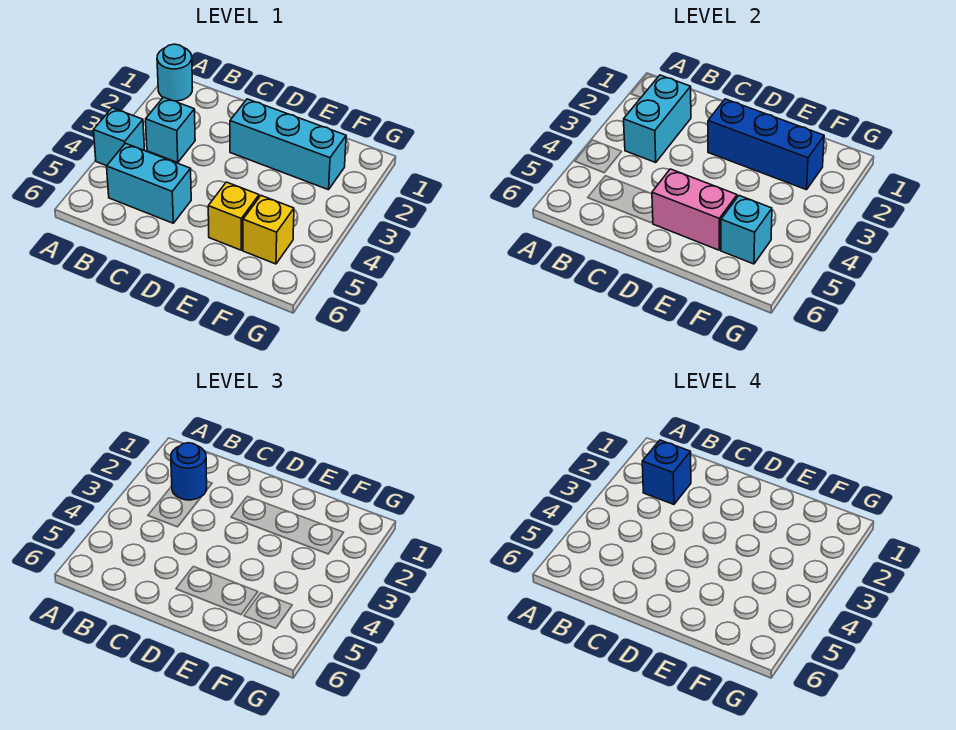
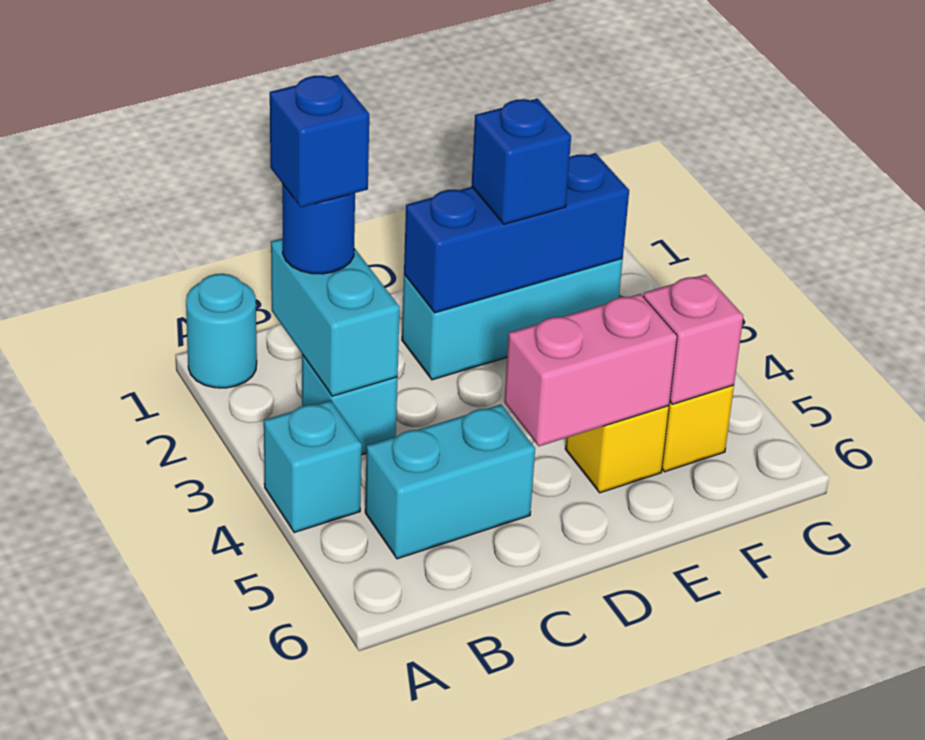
none -> blue 1x1 brick [472,99,571,224]
cyan 1x1 brick [721,196,772,264] -> pink 1x1 brick [643,274,743,404]

